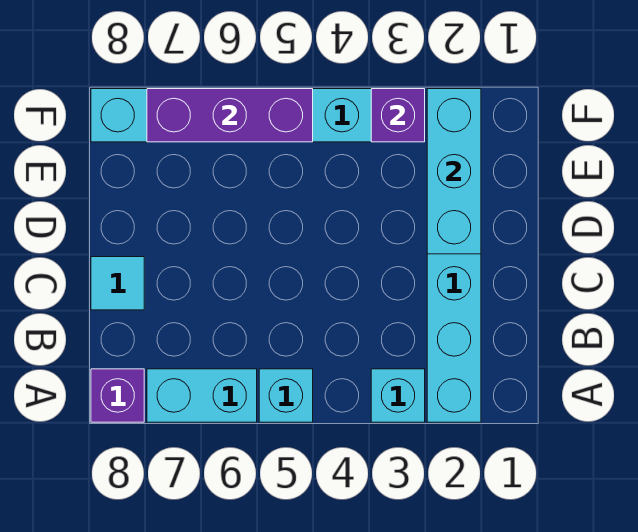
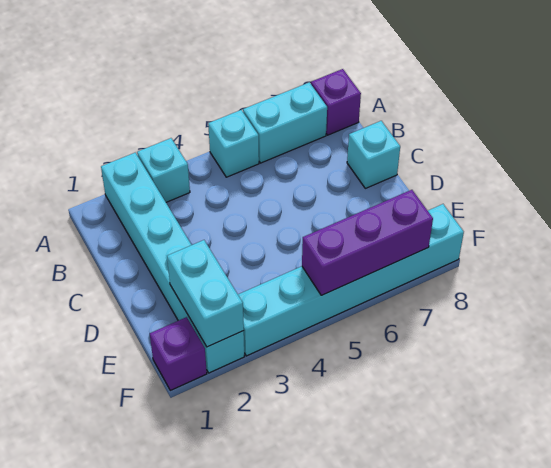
cyan 1x1 tile [91,257,144,310] -> cyan 1x1 brick [347,121,400,188]
cyan 1x3 brick [427,89,481,254] -> cyan 1x2 brick [167,240,244,347]
purple 1x1 brick [371,89,425,142] -> purple 1x1 brick moved to [149,317,207,390]

